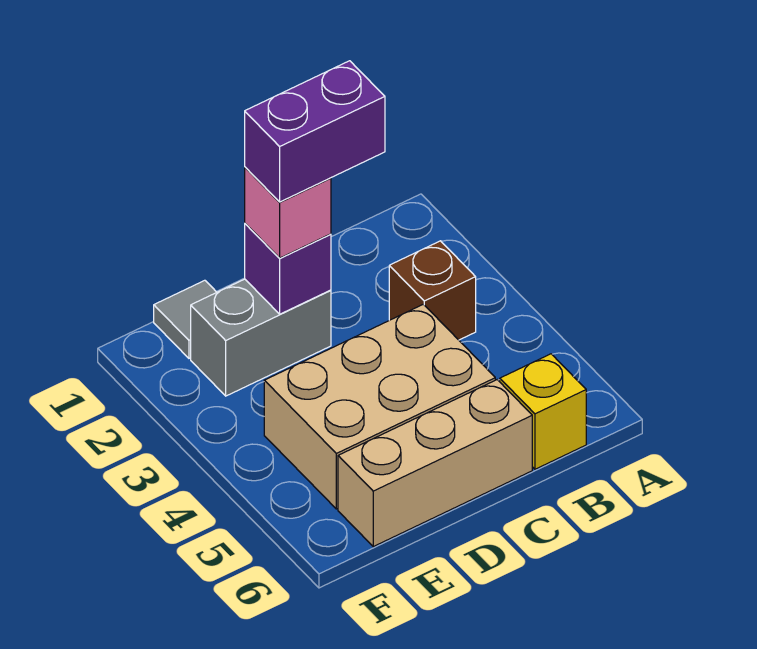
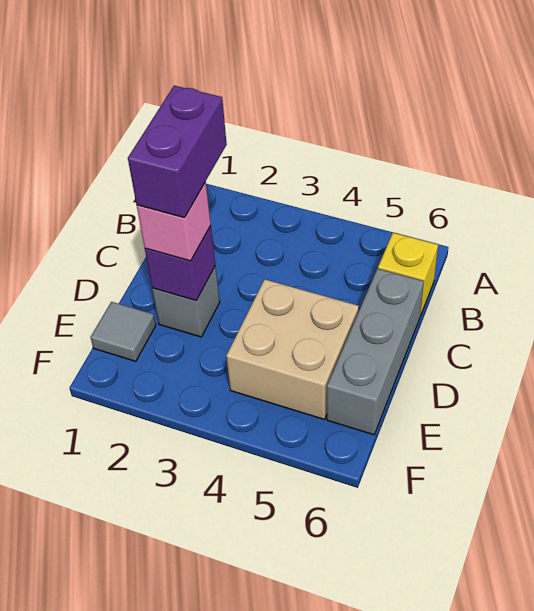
brown 1x1 brick [389,241,476,340] -> none
tan 2x3 brick [264,304,495,509] -> tan 2x2 brick [226,279,359,419]
tan 1x3 brick [338,380,532,547] -> grey 1x3 brick [327,269,424,435]
grey 1x2 brick [191,279,331,396] -> grey 1x1 brick [152,266,220,337]

